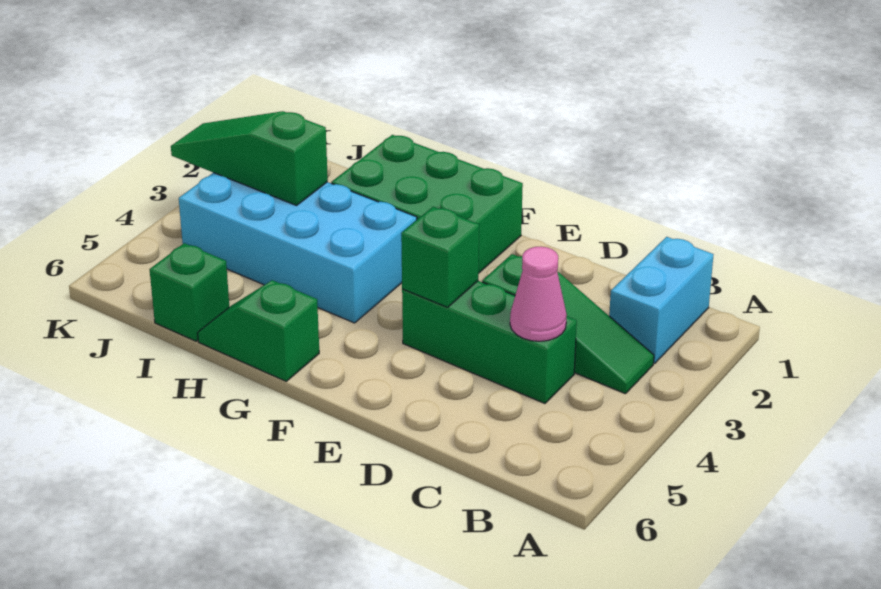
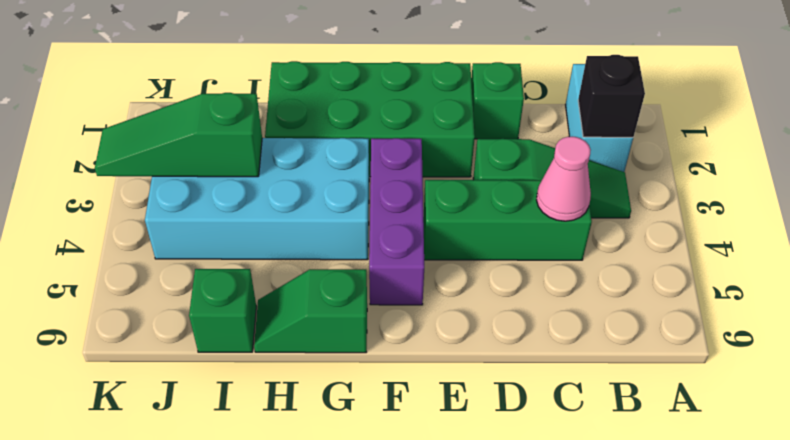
none -> black 1x1 brick [578,55,645,137]
green 1x1 brick [401,207,479,307] -> green 1x1 brick moved to [471,62,524,139]
green 2x3 brick [331,135,523,273] -> green 2x4 brick [265,61,475,177]
none -> purple 1x3 brick [369,138,424,305]

